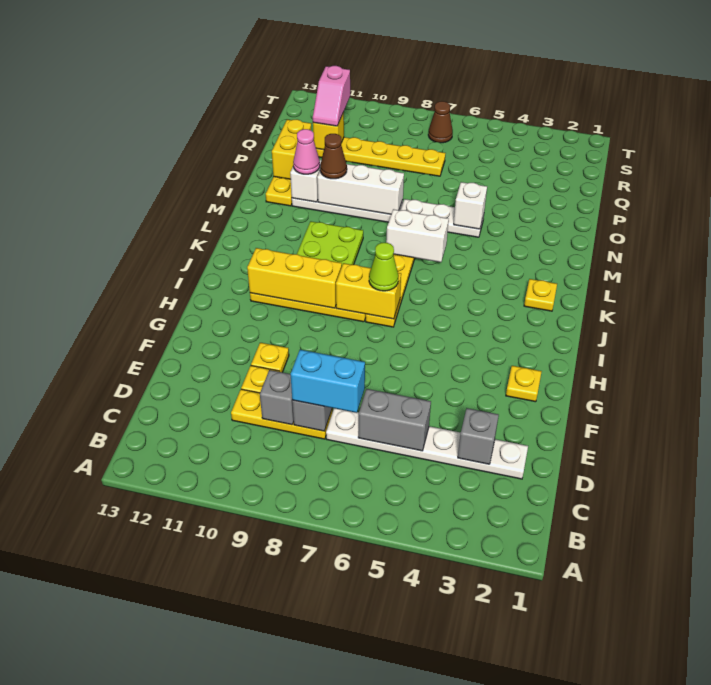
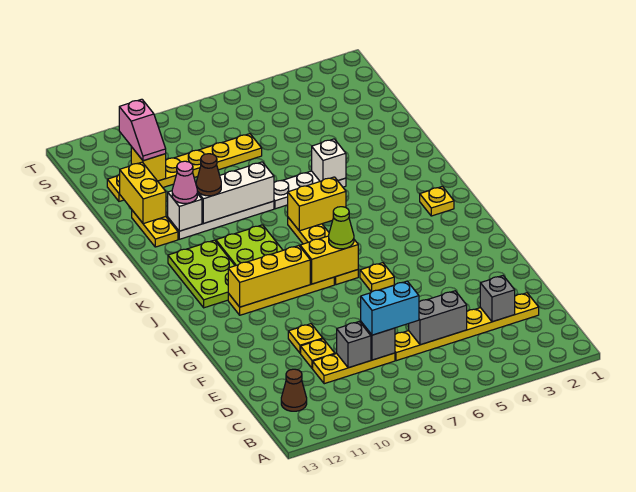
white 1x6 plate [326,408,528,479] -> yellow 1x6 plate [395,293,539,361]
yellow 1x1 plate [506,366,542,402] -> yellow 1x1 plate moved to [360,263,394,292]
none -> lime 2x3 plate [168,240,235,308]
white 1x2 brick [386,209,449,262] -> yellow 1x2 brick [288,177,346,231]
brown 1x1 cone [428,101,453,143] -> brown 1x1 cone moved to [281,369,307,411]

